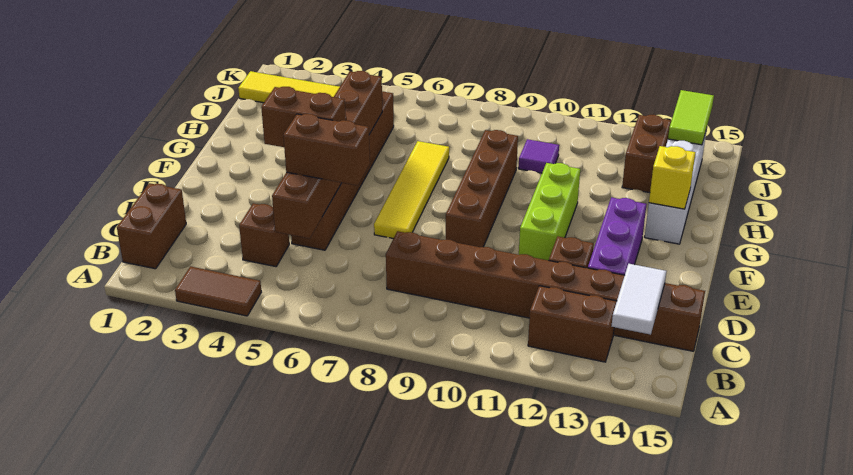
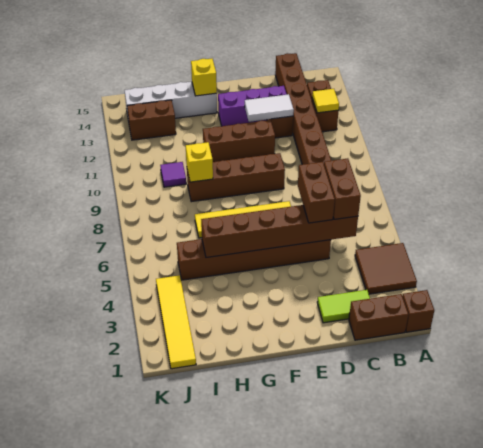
brown 1x2 tile [175,266,261,316] -> brown 2x2 tile [355,243,417,294]
none -> yellow 1x1 tile [312,89,339,113]
white 1x2 tile [612,264,666,335] -> white 1x2 tile moved to [245,94,294,122]
brown 1x1 brick [239,203,289,267] -> brown 1x1 brick moved to [402,290,434,332]
brown 1x2 brick [261,87,346,147] -> brown 1x2 brick moved to [324,158,361,219]
lime 1x3 brick [519,163,580,260] -> brown 1x3 brick [203,120,275,162]
none -> yellow 1x1 brick [186,142,213,182]
lime 1x2 tile [668,90,714,145] -> lime 1x2 tile moved to [317,290,370,323]

